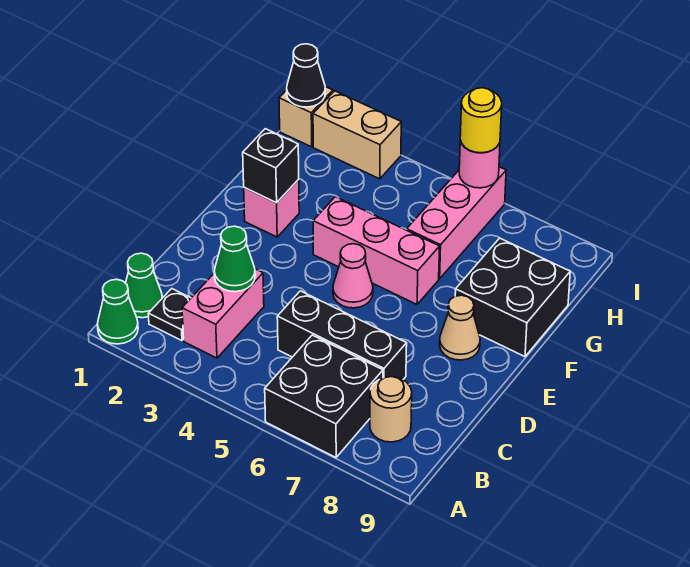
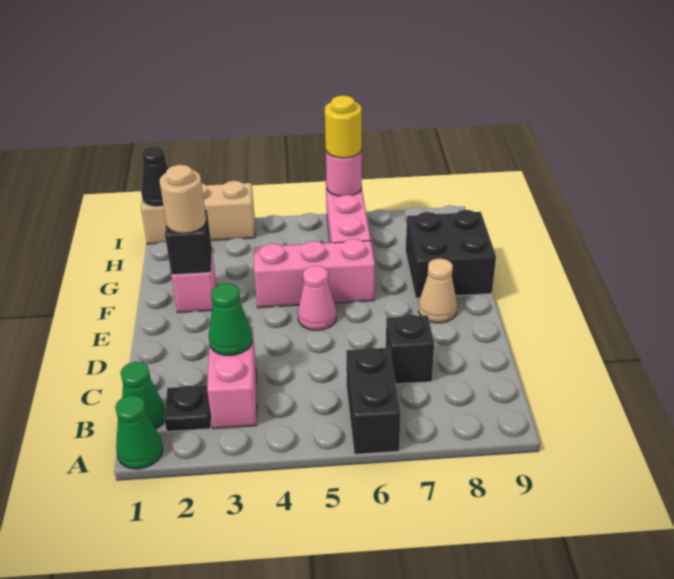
black 2x2 brick [265,335,383,457] -> black 1x2 brick [346,347,401,454]
tan 1x1 round brick [370,377,412,442] -> tan 1x1 round brick moved to [159,165,206,233]
black 1x3 brick [277,291,407,380] -> black 1x1 brick [386,315,434,384]

